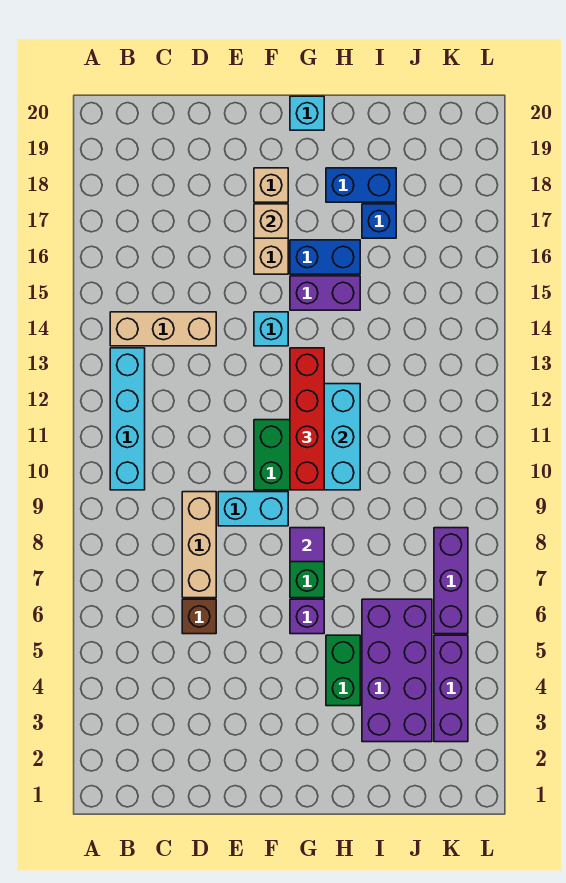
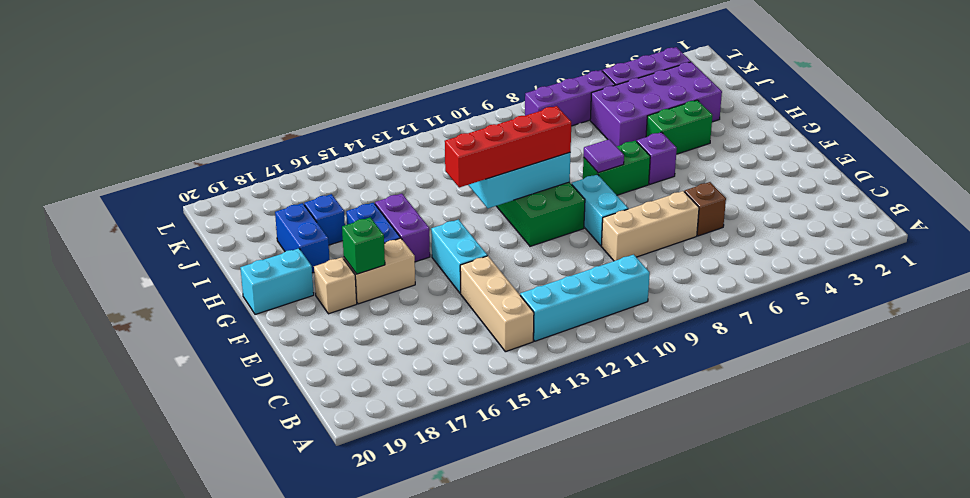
cyan 1x1 brick [254,312,288,346] -> cyan 1x2 brick [431,220,487,293]
tan 1x1 brick [254,204,288,238] -> green 1x1 brick [342,217,385,274]
cyan 1x1 brick [290,96,324,130] -> cyan 1x2 brick [240,248,314,315]

